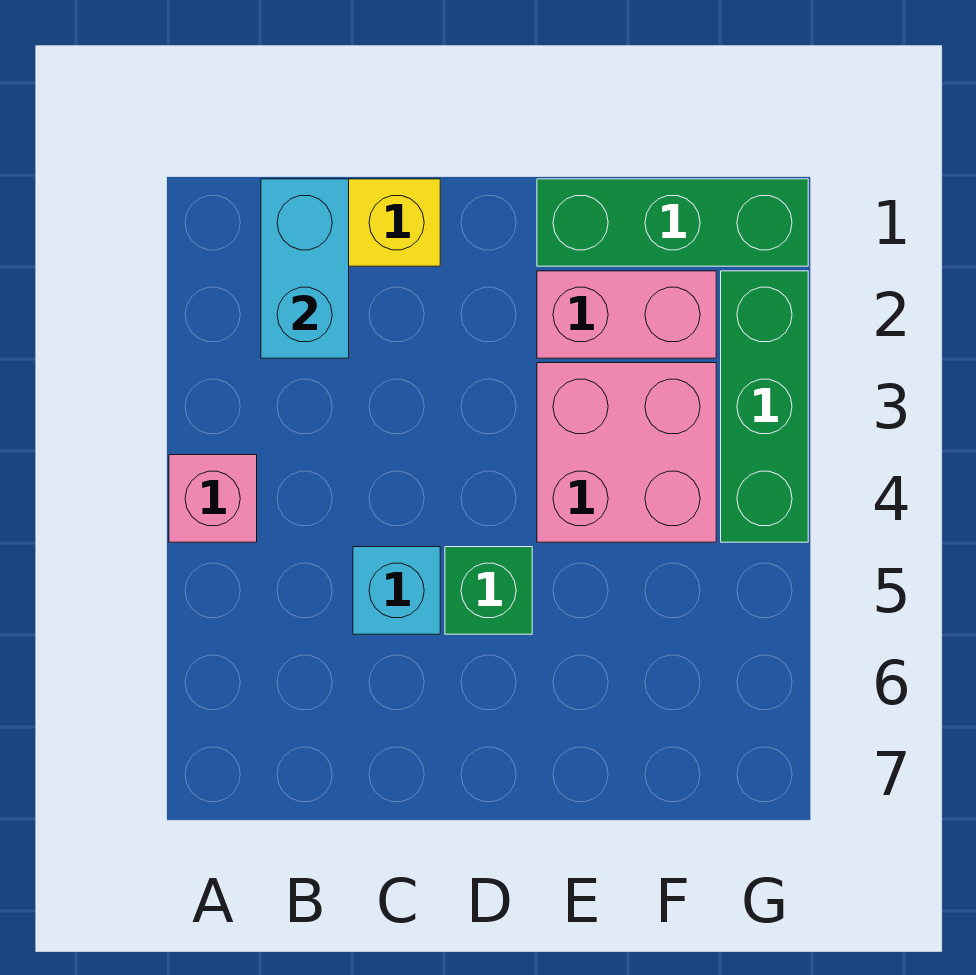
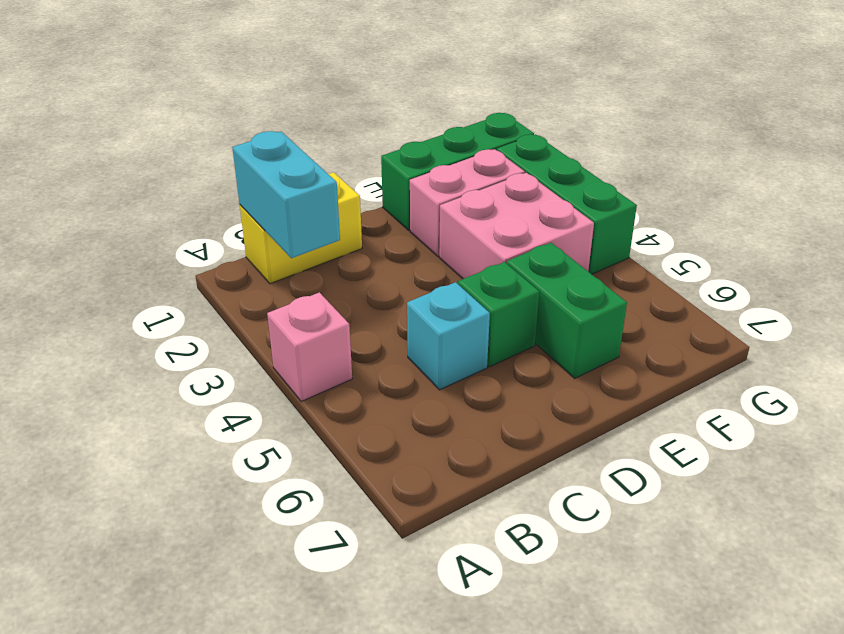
none -> green 1x2 brick [507,243,627,378]

